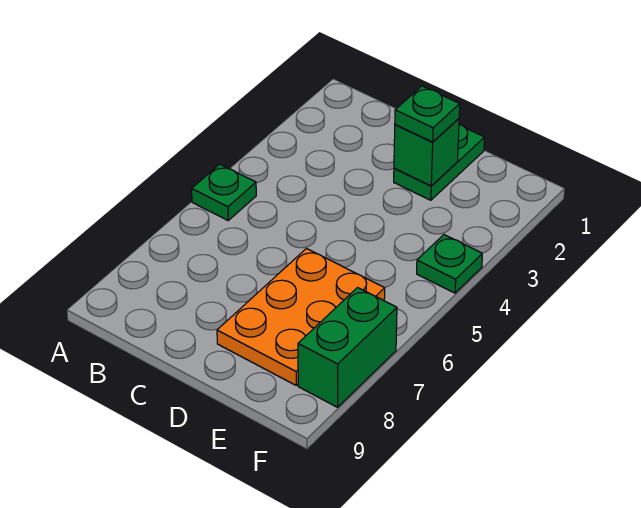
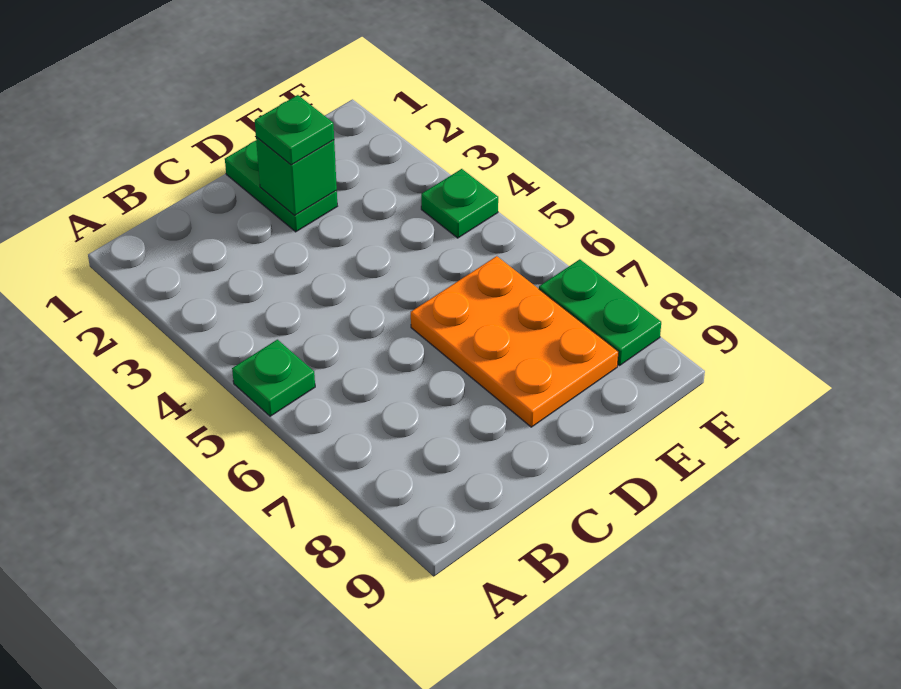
green 1x2 brick [298,288,397,407] -> green 1x2 plate [539,259,661,366]

